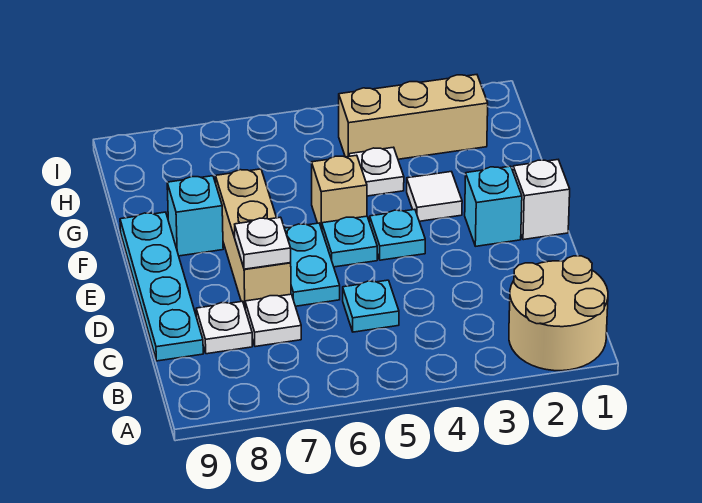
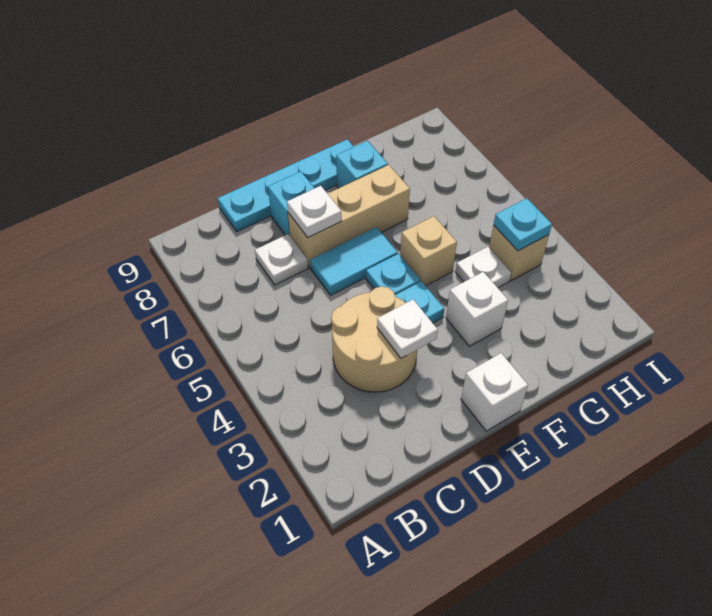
tan 2x2 round brick [509,256,608,371] -> tan 2x2 round brick moved to [331,286,417,392]
cyan 1x1 plate [343,280,399,332] -> cyan 1x1 plate moved to [494,198,552,251]
white 1x1 plate [196,301,252,354] -> white 1x1 plate moved to [377,300,438,358]
cyan 1x2 plate [284,223,340,306] -> cyan 1x2 tile [310,227,398,295]
cyan 1x1 brick [465,166,522,246] -> cyan 1x1 brick moved to [268,171,315,236]
white 1x1 tile [407,172,462,221] -> white 1x1 brick [446,272,508,346]
tan 1x3 brick [339,75,488,159] -> tan 1x1 brick [489,225,549,281]

